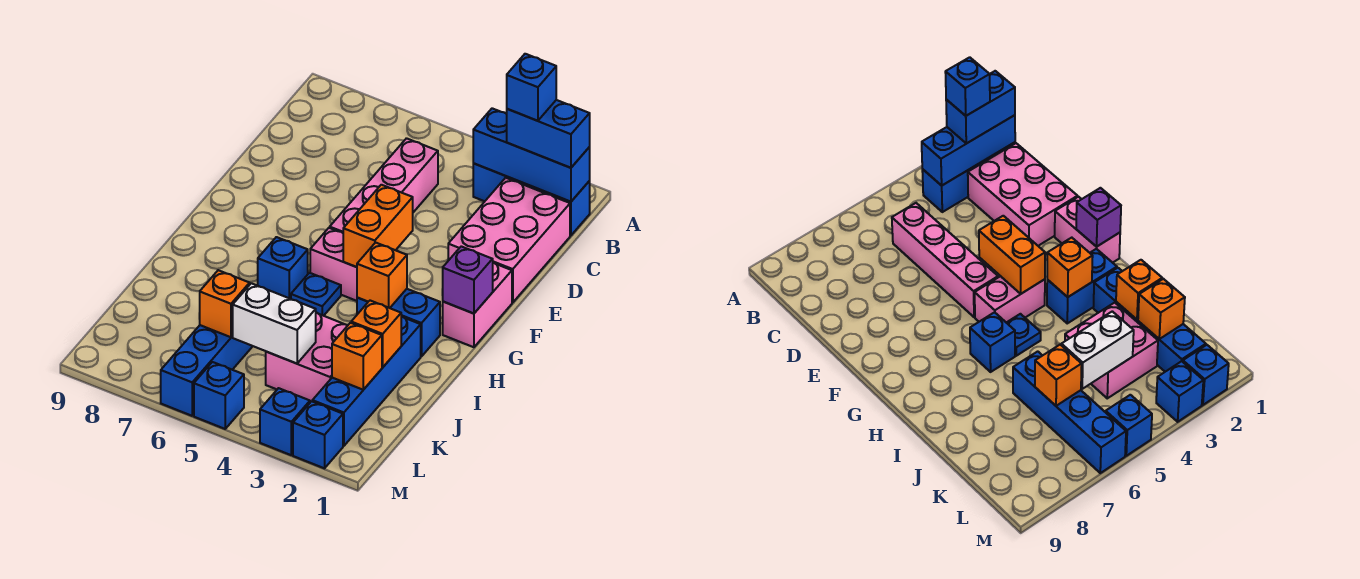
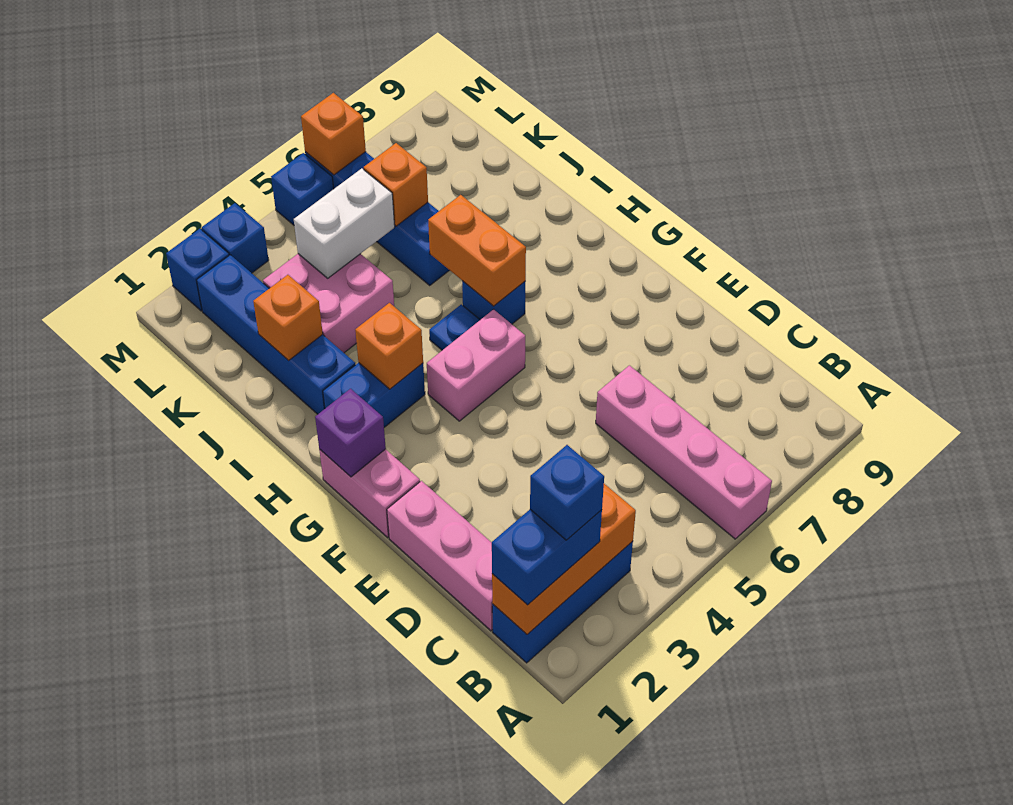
blue 1x3 brick [473,108,590,202] -> orange 1x3 brick [492,484,636,634]
pink 2x3 brick [448,178,570,303] -> pink 1x3 brick [387,481,493,631]
pink 1x4 brick [330,138,438,233] -> pink 1x4 brick moved to [596,365,772,539]
orange 1x2 brick [343,185,413,267] -> orange 1x2 brick moved to [428,195,526,306]
orange 1x1 brick [332,323,382,390] -> orange 1x1 brick moved to [301,93,366,175]

